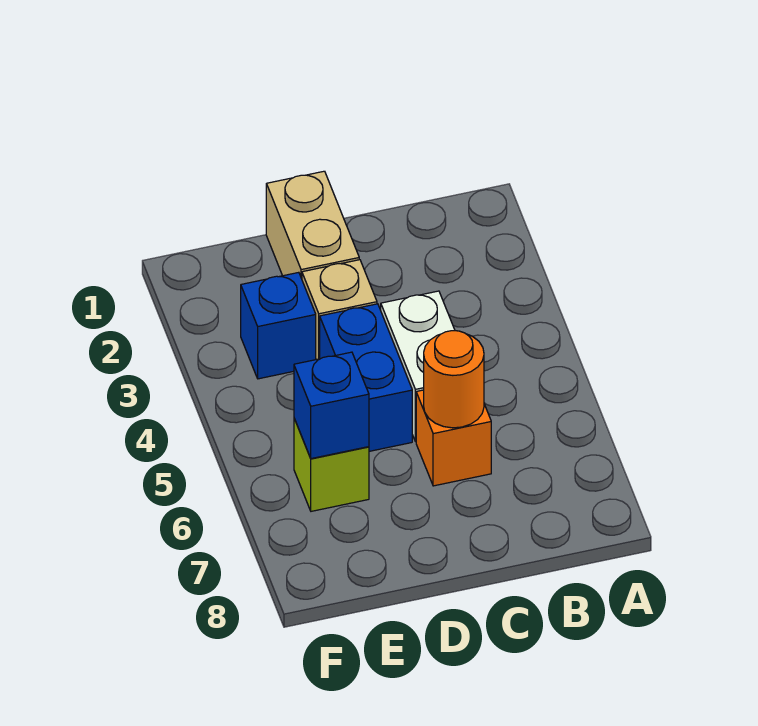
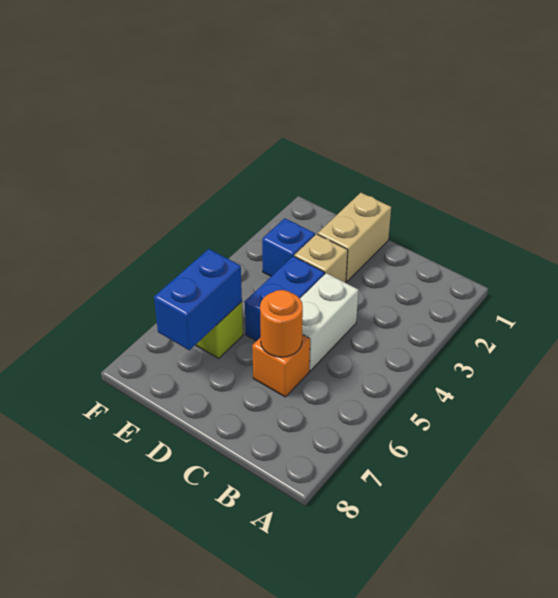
blue 1x1 brick [294,352,369,459] -> blue 1x2 brick [154,249,242,350]

